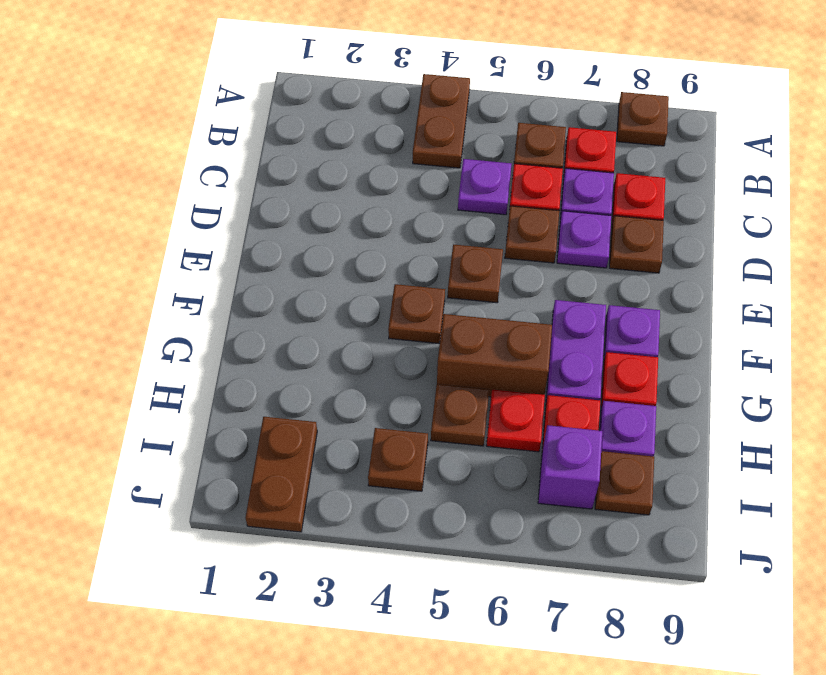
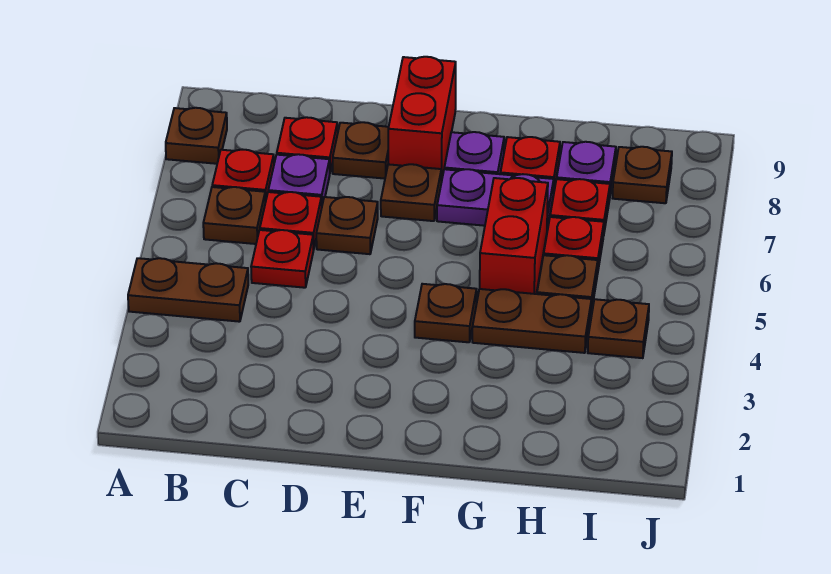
purple 1x1 plate [458,159,511,215] -> red 1x1 plate [251,230,314,288]
purple 1x1 plate [557,211,611,268] -> none
brown 1x1 plate [448,244,503,303] -> brown 1x1 plate moved to [381,164,441,221]
none -> red 1x2 brick [388,57,456,182]
brown 1x2 brick [437,314,552,397] -> red 1x2 brick [480,178,548,294]
brown 1x2 plate [245,417,317,532] -> brown 1x2 plate moved to [472,289,591,353]
purple 1x1 brick [538,425,602,509] -> none

